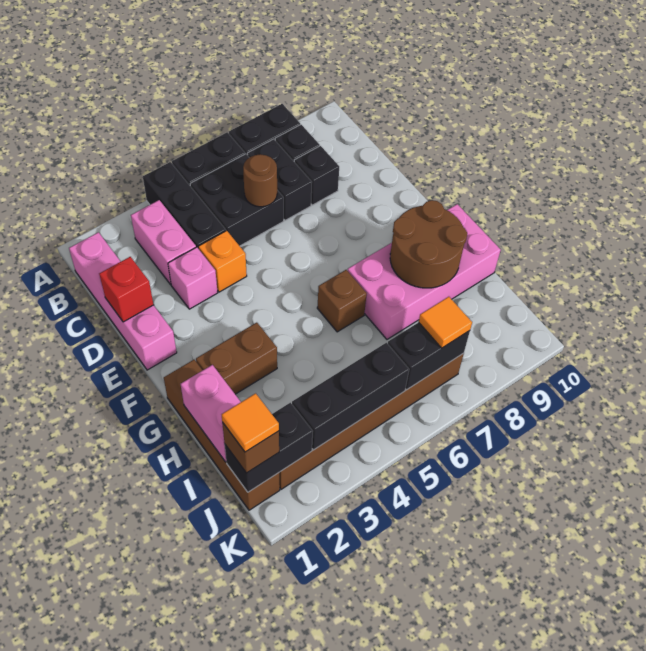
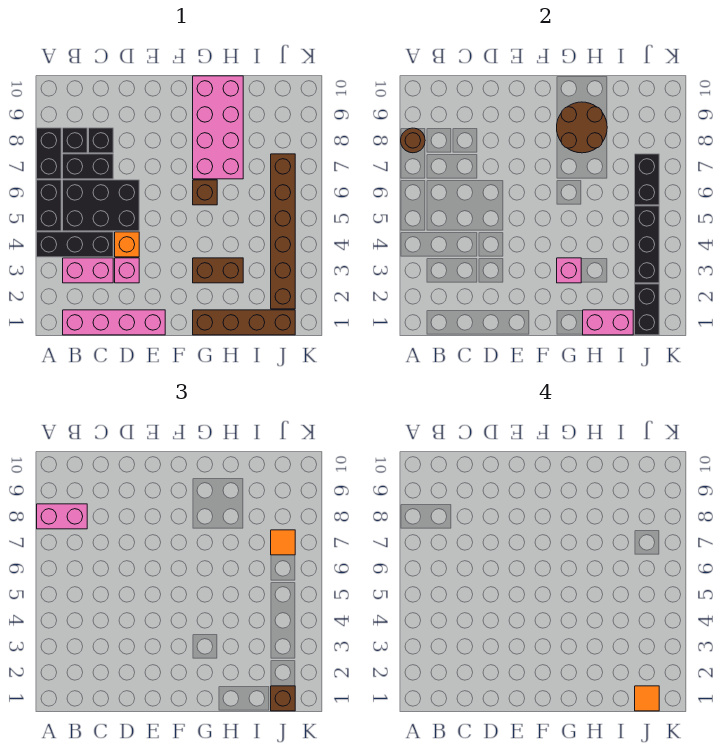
none -> pink 1x2 brick [37,504,87,529]
black 2x2 brick [190,154,284,246] -> black 2x3 brick [63,180,139,231]
brown 1x1 round brick [243,154,277,207] -> brown 1x1 round brick moved to [401,128,425,153]
red 1x1 brick [99,257,154,322] -> none
brown 1x2 brick [196,323,277,394] -> brown 1x2 brick turned to [193,258,243,283]
none -> pink 1x1 brick [557,258,581,283]

